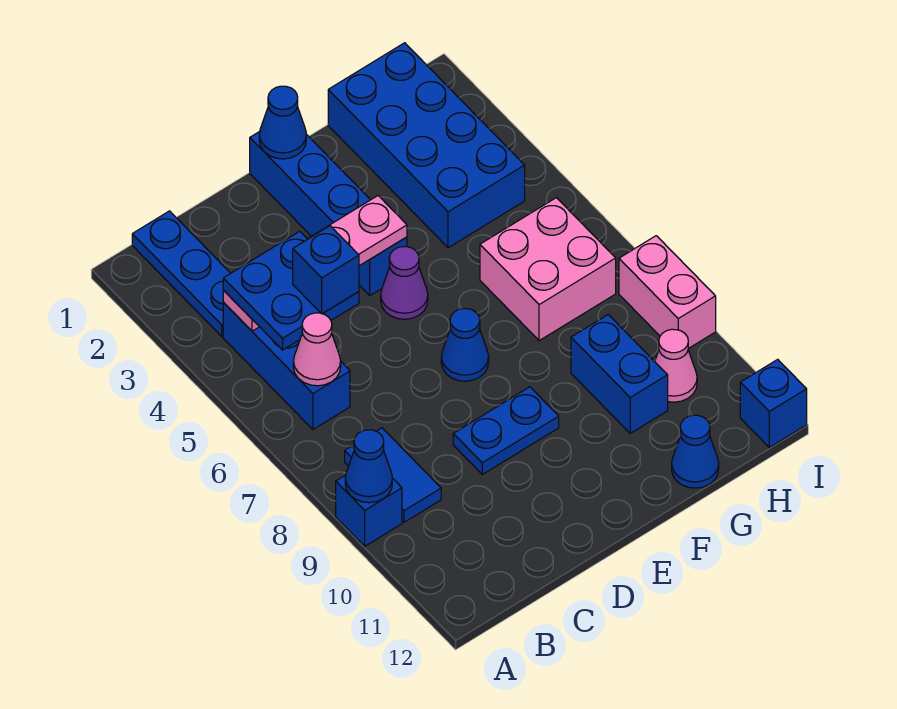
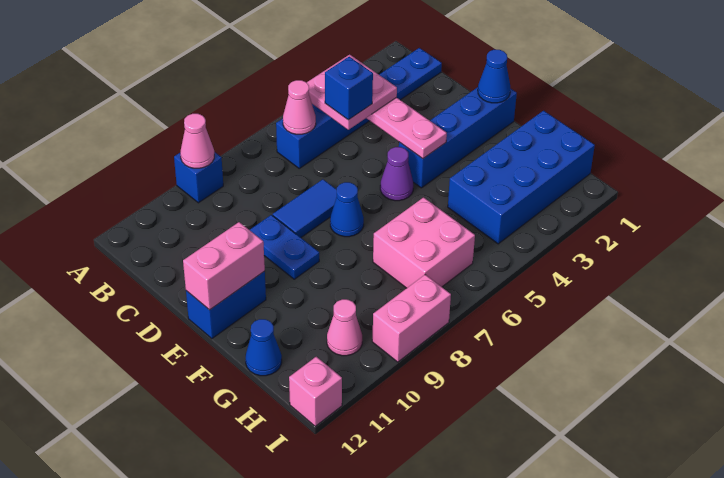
blue 1x1 cone [345,430,392,503] -> pink 1x1 cone [180,114,214,168]
blue 2x2 plate [223,231,359,350] -> pink 2x2 plate [307,54,397,130]
blue 1x2 tile [345,428,441,522] -> blue 1x2 tile moved to [273,179,337,237]
none -> pink 1x2 brick [183,222,265,310]
blue 1x2 brick [571,315,668,433] -> blue 1x2 brick moved to [186,271,266,338]
blue 1x1 brick [740,359,807,447] -> pink 1x1 brick [289,357,342,426]

